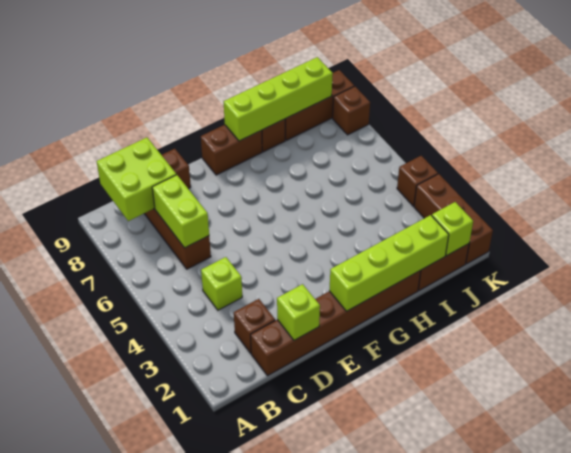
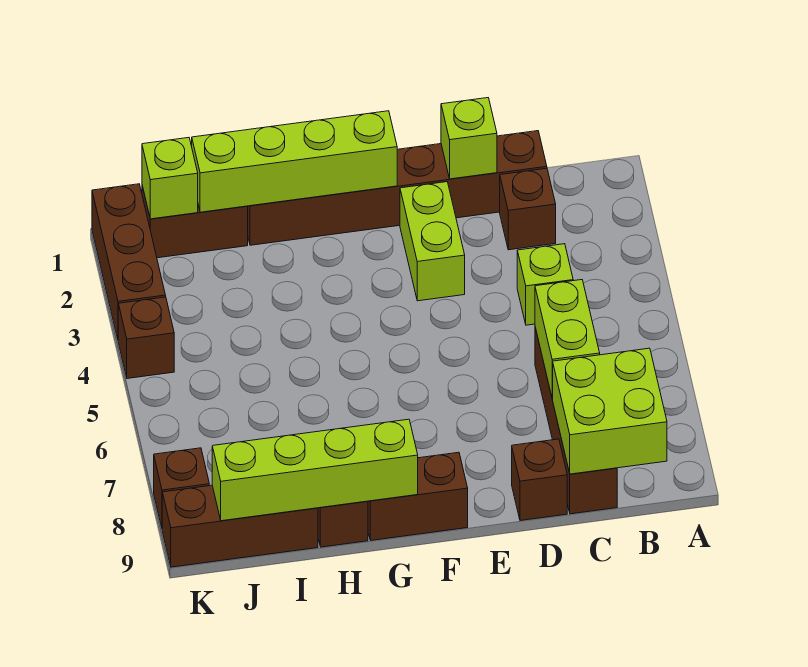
none -> lime 1x2 brick [400,182,465,301]

